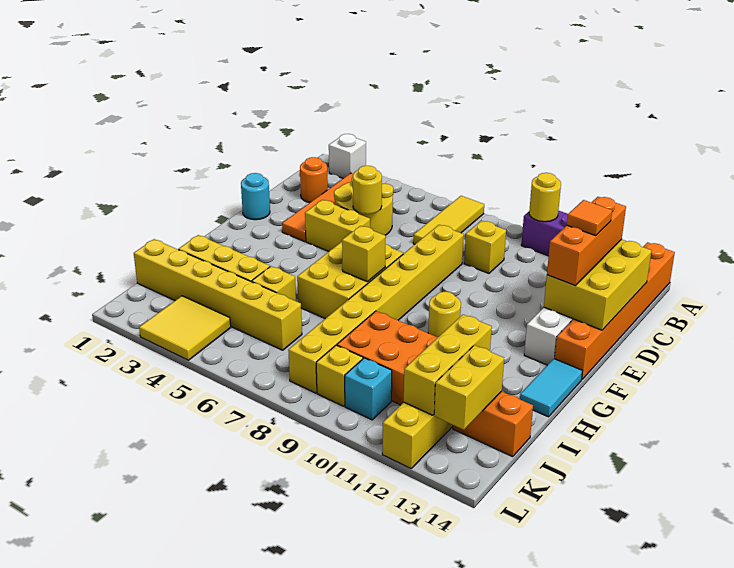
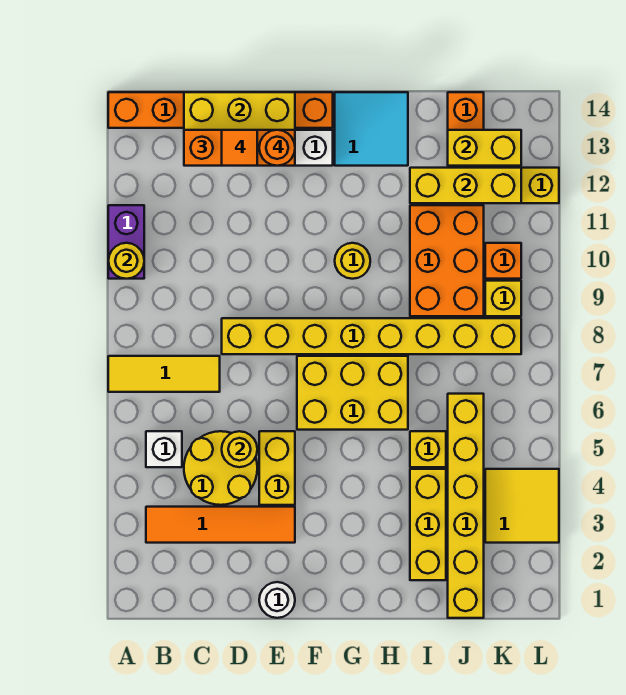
white 1x1 brick [329,134,366,178] -> white 1x1 brick moved to [146,431,182,467]
orange 1x1 round brick [300,157,328,203] -> orange 1x1 round brick moved to [259,130,295,166]
yellow 1x1 brick [464,221,506,273] -> none
cyan 1x1 round brick [241,173,270,220] -> white 1x1 round brick [259,582,295,618]
yellow 1x1 brick [342,226,386,282] -> none
cyan 1x2 tile [520,359,582,417] -> cyan 2x2 tile [335,92,408,166]
cyan 1x1 brick [345,358,392,420] -> orange 1x1 brick [485,243,521,279]

